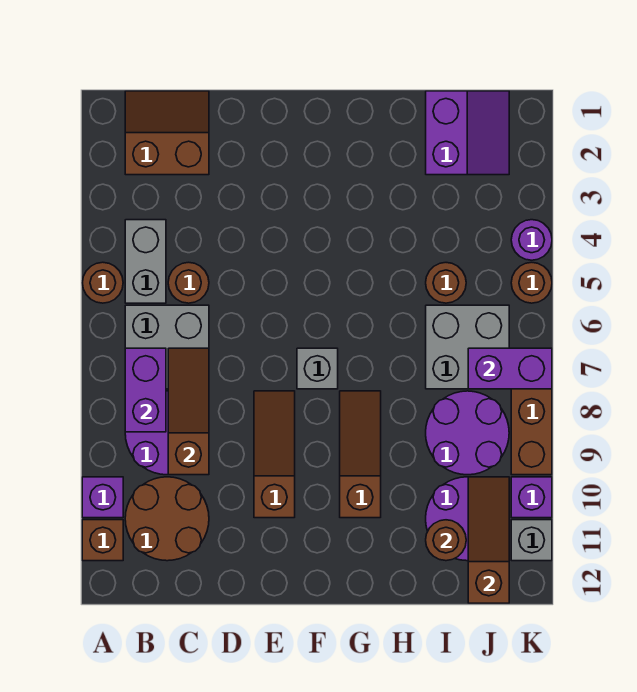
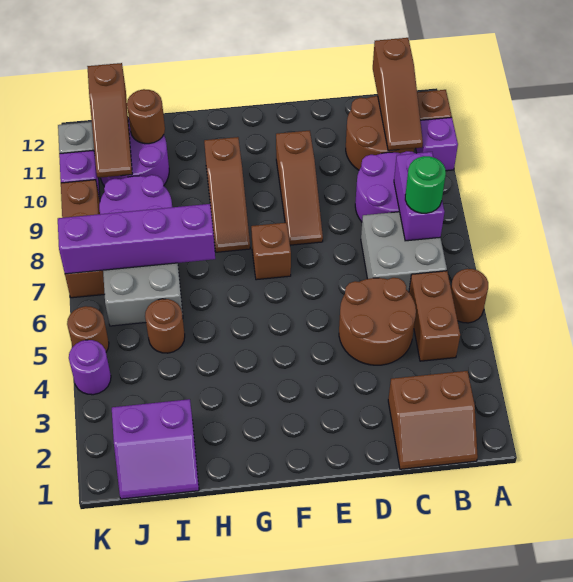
grey 1x2 brick [125,220,166,303] -> brown 1x2 brick [409,271,460,361]
none -> green 1x1 round brick [405,156,446,213]
brown 1x1 round brick [168,262,209,303] -> brown 2x2 round brick [339,278,416,365]
brown 1x3 slope [168,348,209,475] -> brown 1x3 slope moved to [373,38,423,151]
grey 1x1 brick [297,348,338,389] -> brown 1x1 brick [251,223,291,280]
purple 2x2 slope [426,91,509,175] -> purple 2x2 slope turned to [112,399,199,499]
purple 1x2 brick [468,348,552,389] -> purple 1x4 brick [58,204,215,274]

